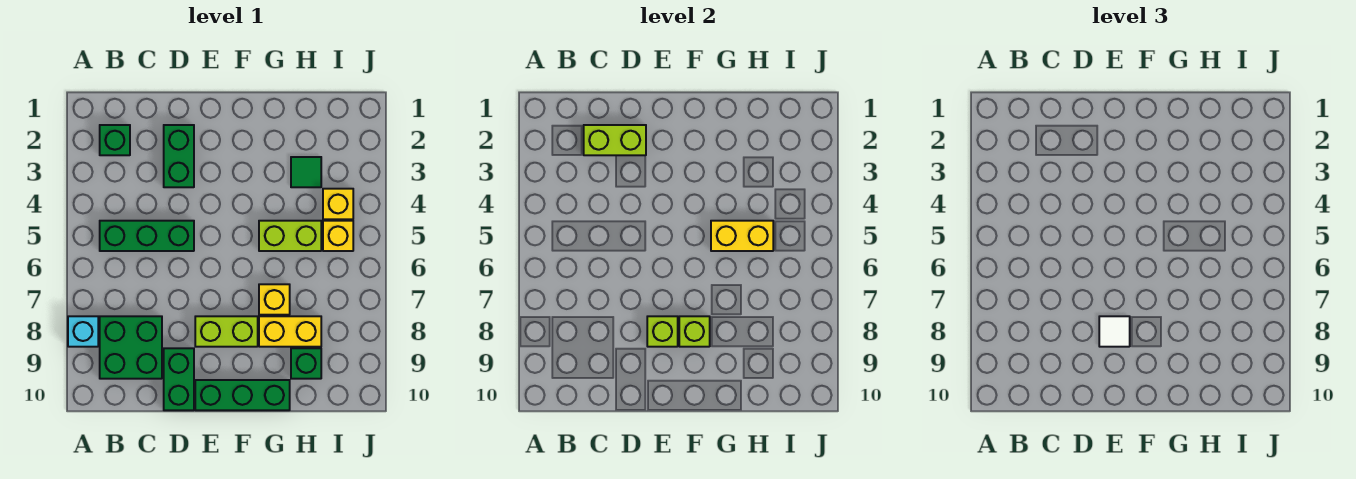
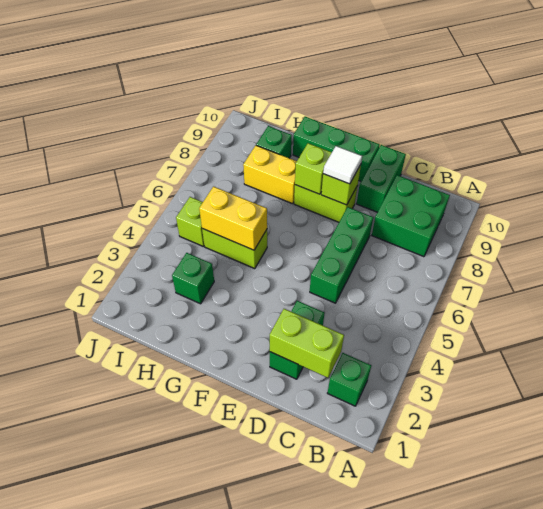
cyan 1x1 brick [68,316,98,347] -> none
green 1x3 brick [100,221,194,251] -> green 1x3 brick turned to [310,207,373,303]
yellow 1x1 brick [259,284,290,315] -> none
green 1x1 tile [291,157,321,187] -> green 1x1 brick [172,253,214,304]
yellow 1x1 brick [323,189,353,219] -> none
yellow 1x1 brick [323,221,353,251] -> lime 1x1 brick [176,197,204,246]

